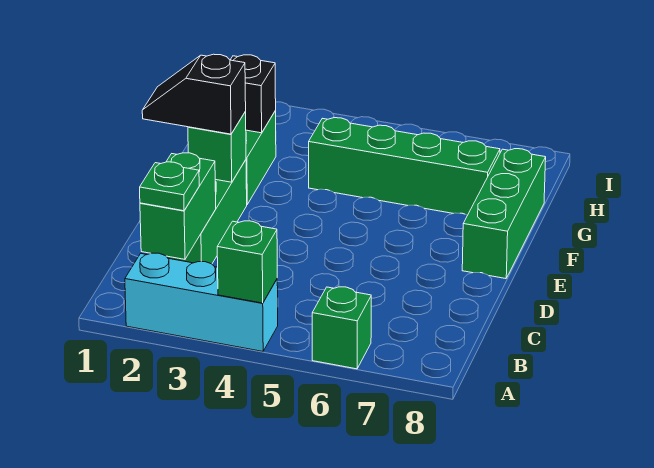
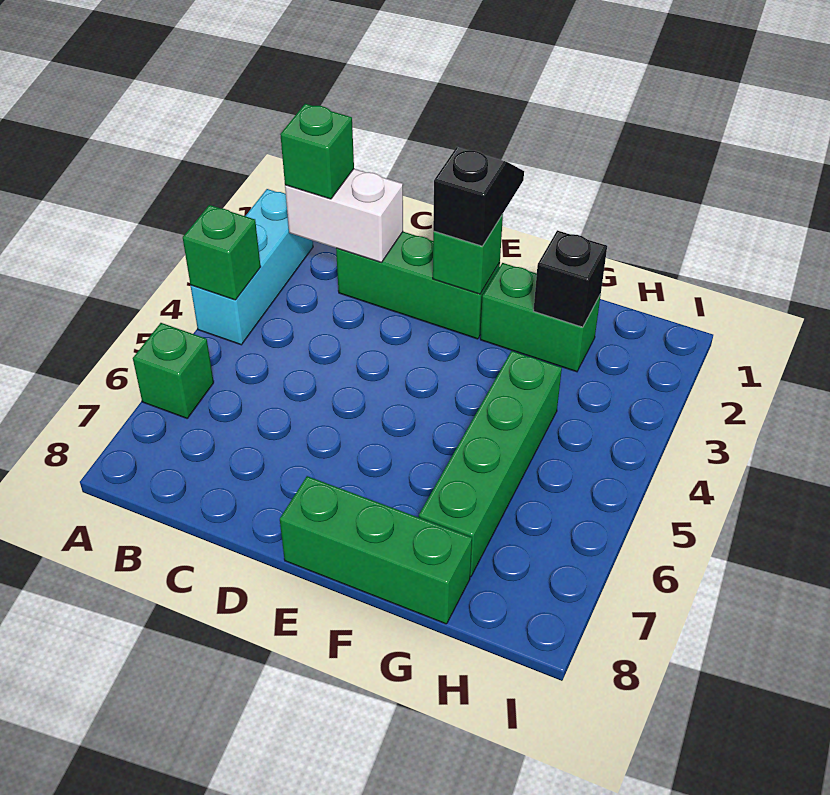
green 1x2 brick [140,153,216,259] -> white 1x2 brick [285,169,403,262]
green 1x1 plate [140,162,199,211] -> green 1x1 brick [280,104,354,199]

